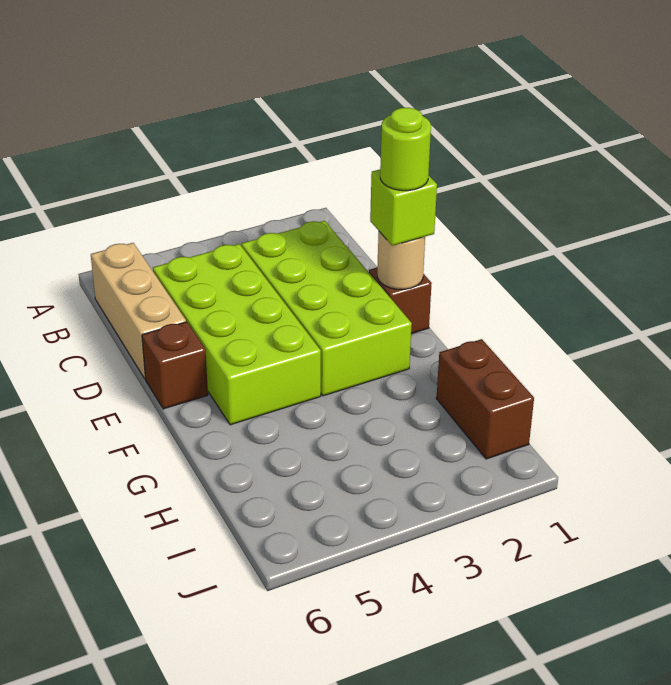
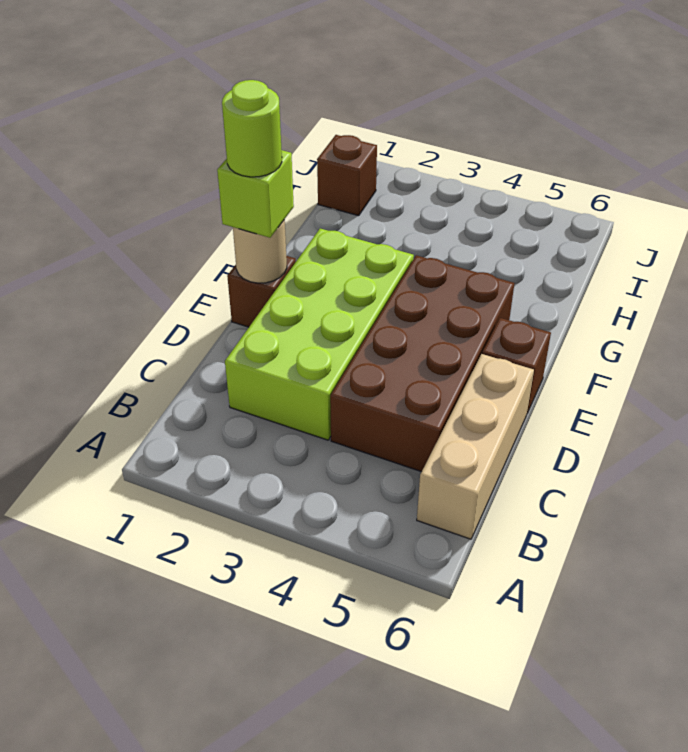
lime 2x4 brick [153,244,321,425] -> brown 2x4 brick [330,255,514,472]
brown 1x2 brick [436,339,534,459] -> brown 1x1 brick [317,135,377,216]

